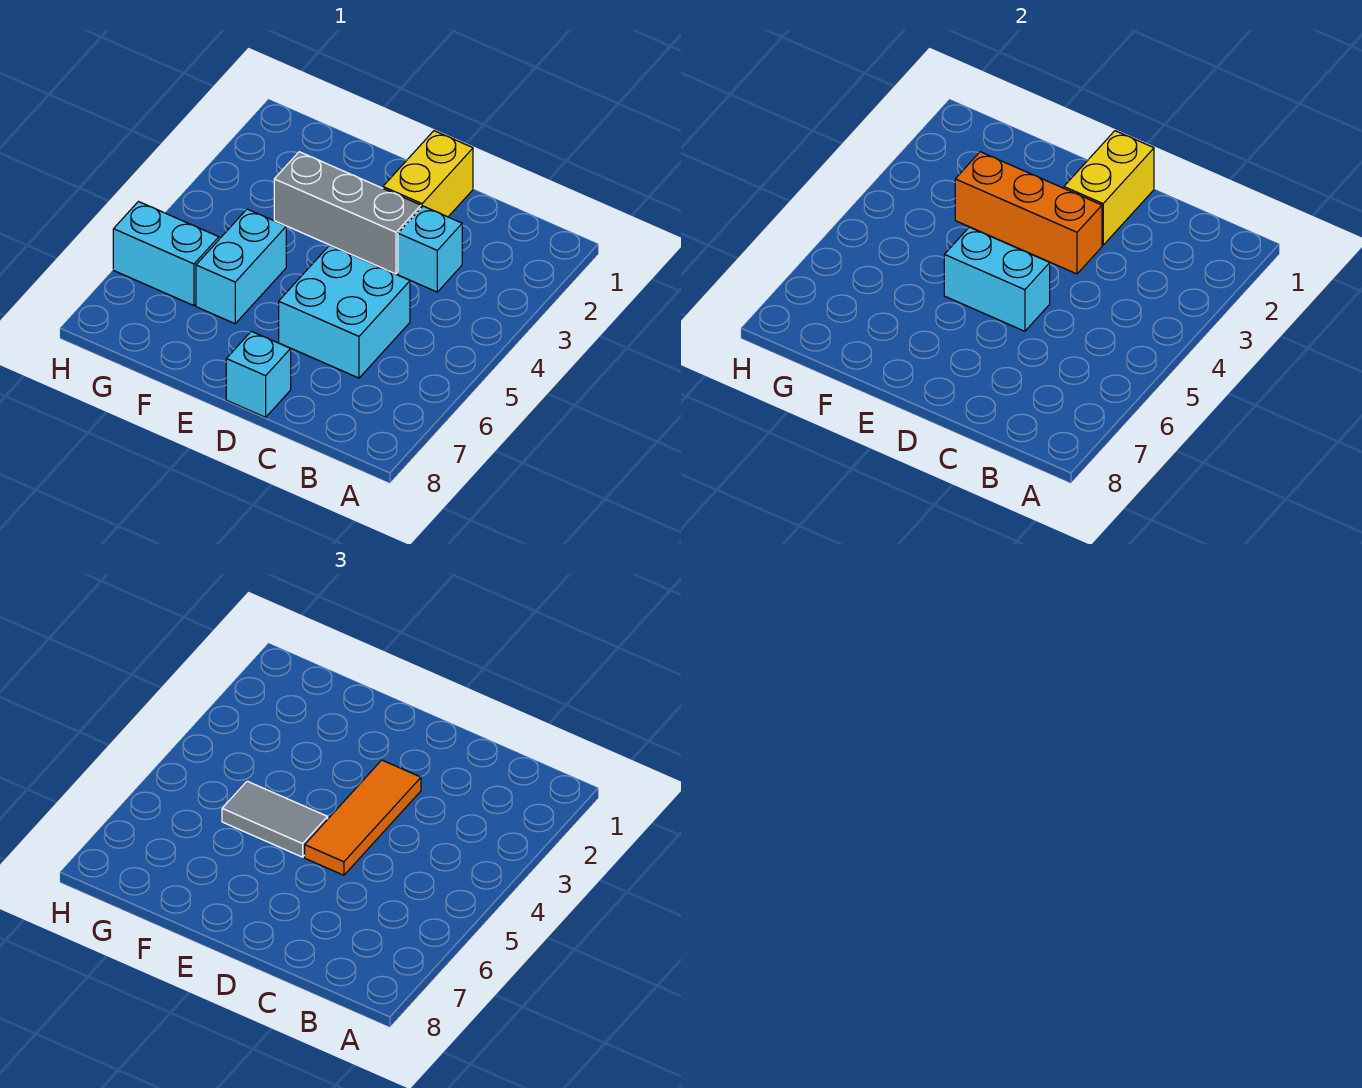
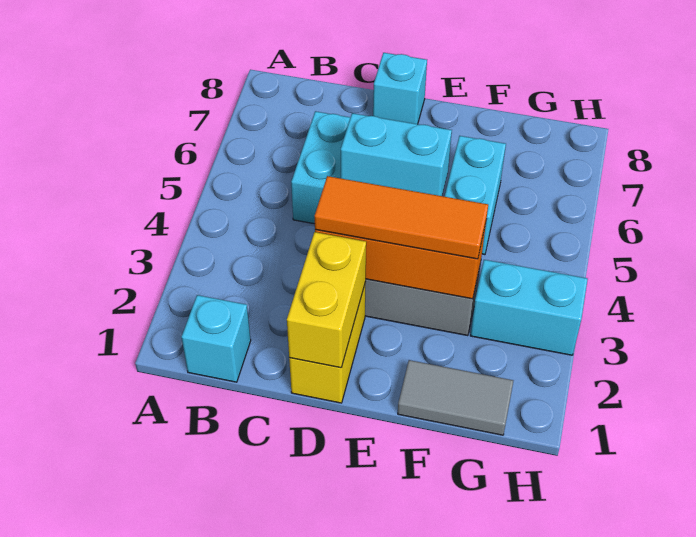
cyan 1x1 brick [398,206,462,292] -> cyan 1x1 brick moved to [181,295,251,382]
orange 1x3 tile [305,760,421,875] -> orange 1x3 tile turned to [315,176,488,259]
grey 1x2 tile [222,781,328,857] -> grey 1x2 tile moved to [398,360,513,435]
cyan 1x2 brick [113,202,219,306] -> cyan 1x2 brick moved to [470,260,588,355]

